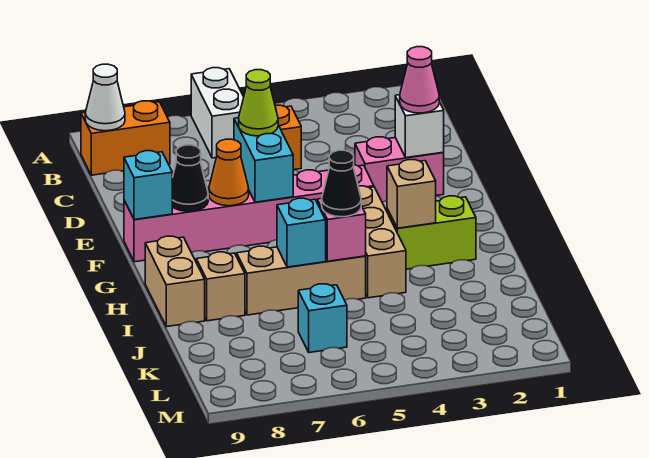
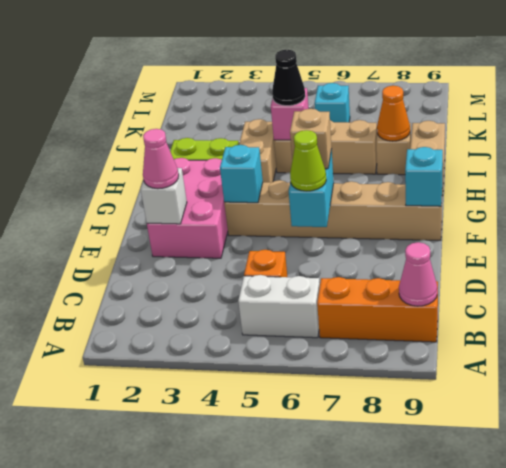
white 1x2 brick [191,68,244,158] -> white 1x2 brick turned to [238,275,320,338]
orange 1x2 brick [81,101,170,175] -> orange 1x3 brick [317,277,438,342]
white 1x1 cone [85,64,125,131] -> pink 1x1 cone [399,242,437,306]
pink 1x2 brick [355,137,444,202] -> pink 2x3 brick [147,158,228,258]
pink 1x6 brick [124,165,374,262] -> tan 1x6 brick [224,180,442,240]
orange 1x1 cone [209,139,249,206] -> orange 1x1 cone moved to [377,86,410,141]
black 1x1 cone [172,145,208,211] -> none
tan 1x3 brick [358,186,406,298] -> tan 1x2 brick [239,119,276,182]
tan 1x1 brick [387,160,436,228] -> tan 1x1 brick moved to [290,109,332,169]
cyan 1x1 brick [277,198,326,267] -> cyan 1x1 brick moved to [220,145,263,203]

